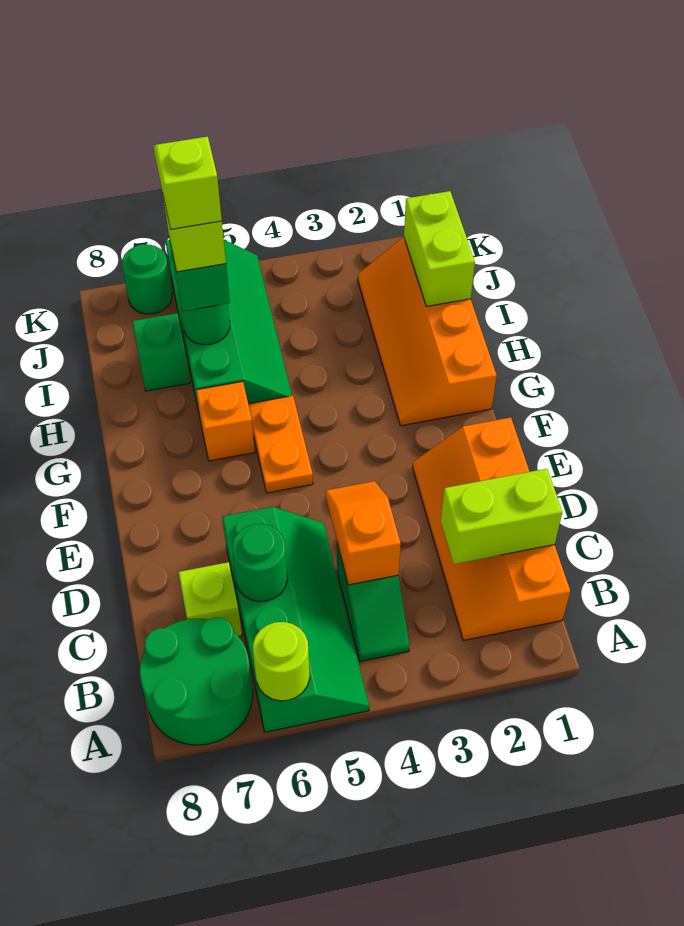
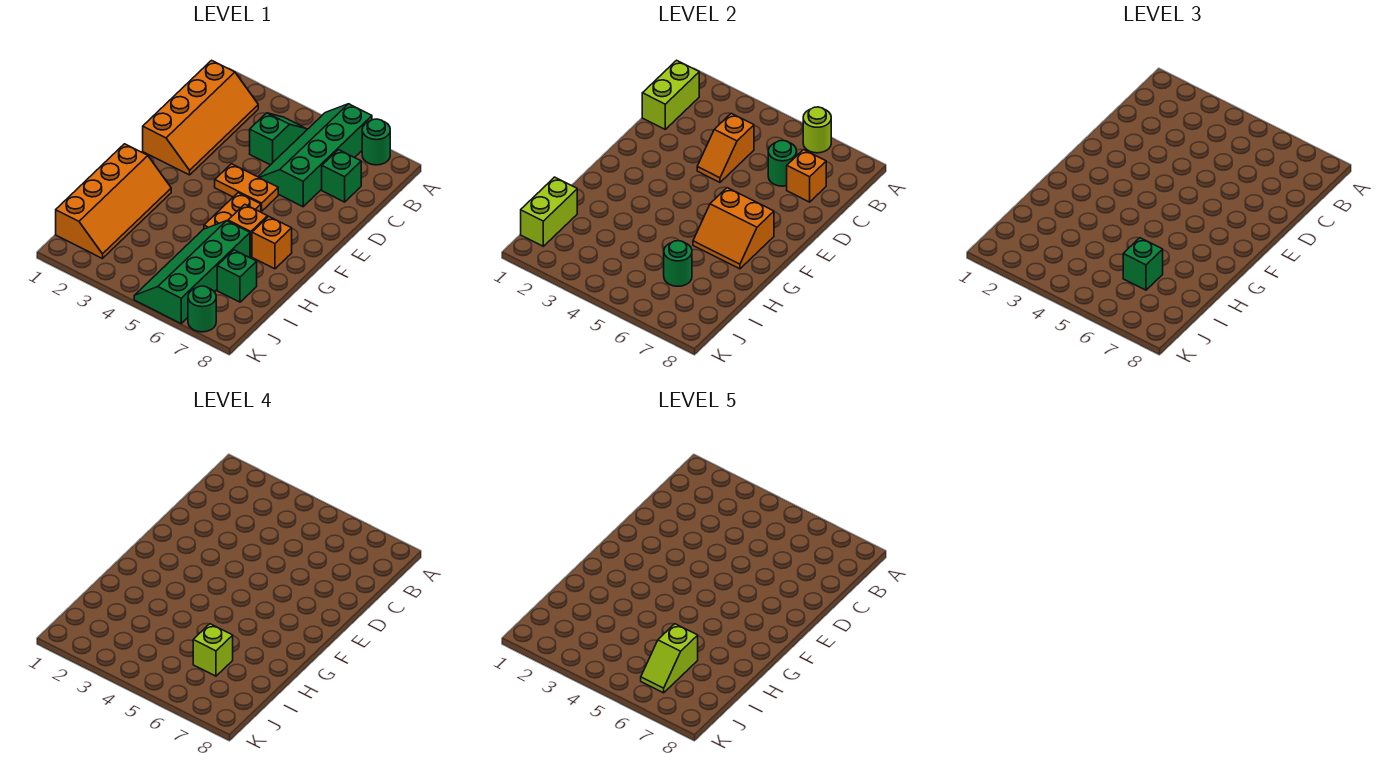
green 2x2 round brick [140,618,253,745] -> green 1x1 round brick [362,119,390,165]
lime 1x2 brick [441,469,563,564] -> lime 1x2 brick turned to [642,60,699,129]
lime 1x1 brick [178,562,242,636] -> green 1x1 brick [322,150,361,202]
none -> orange 1x1 brick [787,150,826,202]
none -> orange 1x2 plate [215,164,278,211]
none -> orange 2x2 slope [693,188,774,269]
none -> orange 1x1 brick [252,216,292,269]

